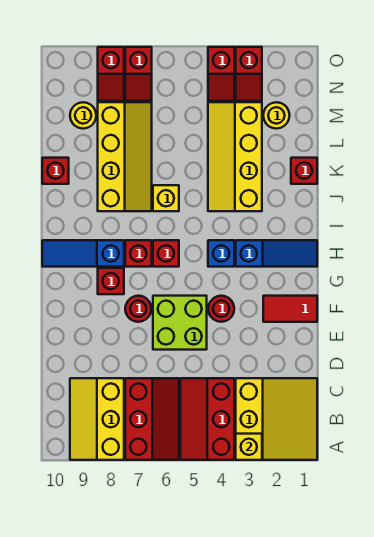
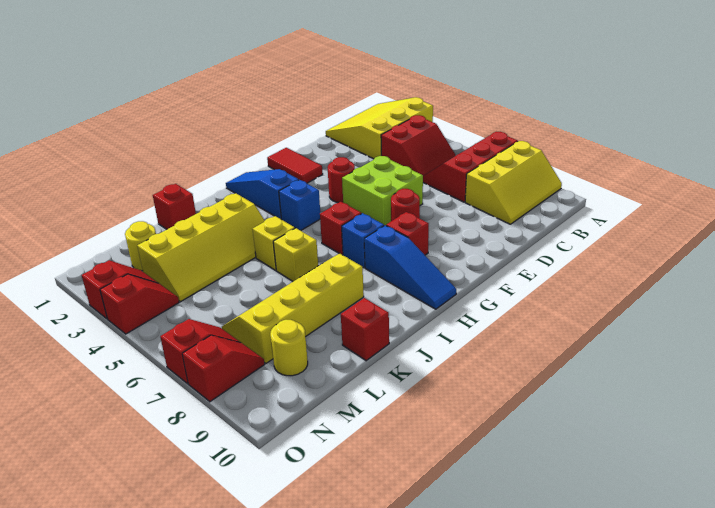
yellow 1x1 brick [236,434,262,460] -> yellow 1x1 brick moved to [252,216,295,270]
red 2x3 slope [180,378,234,460] -> red 2x2 slope [381,115,456,176]
red 1x1 brick [125,240,152,267] -> blue 1x1 brick [342,213,384,268]

